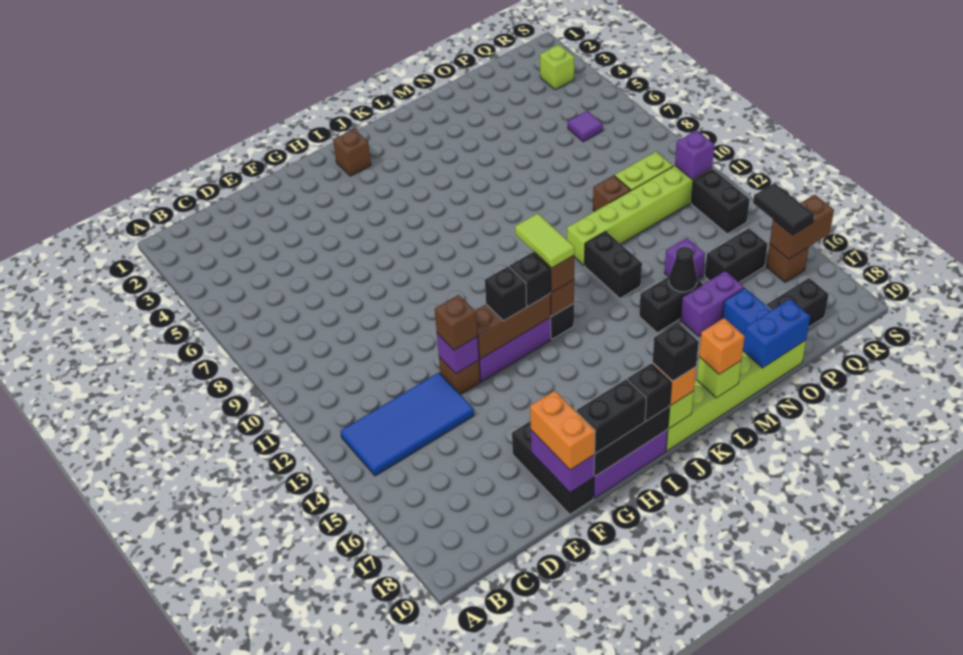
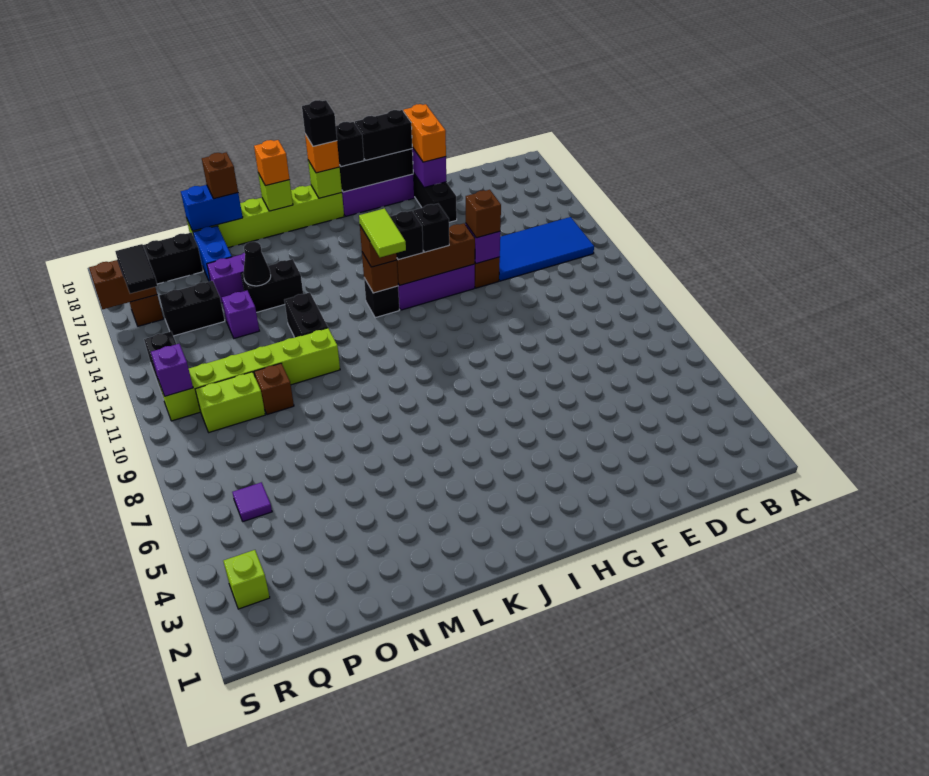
brown 1x1 brick [333,129,371,176] -> brown 1x1 brick moved to [202,152,238,199]

